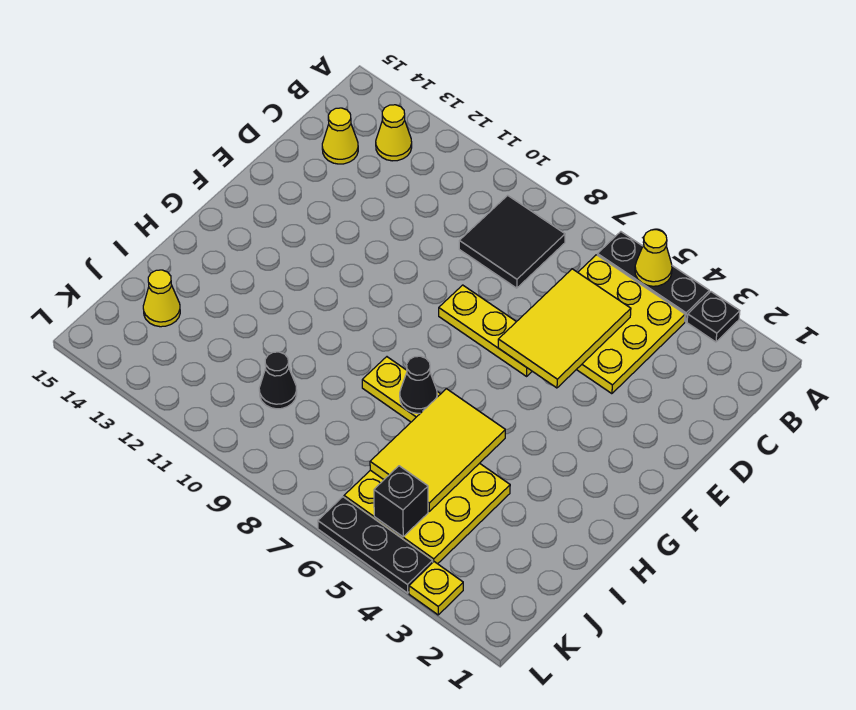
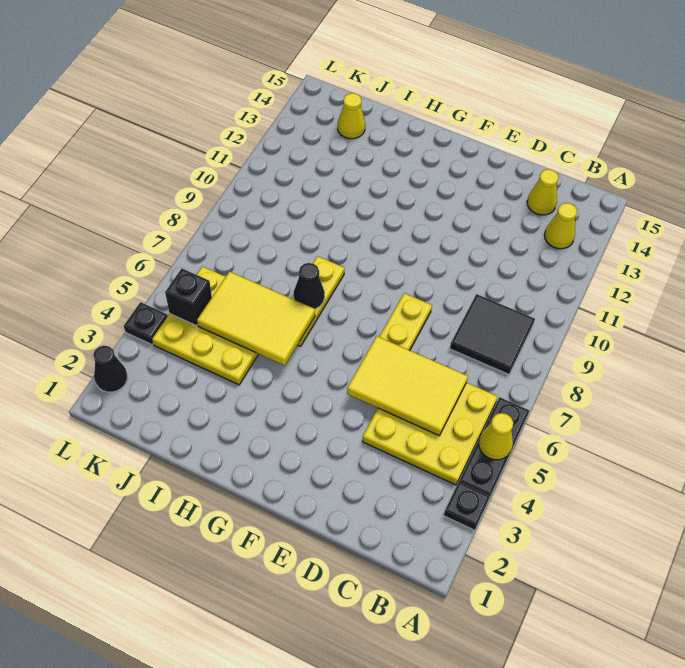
black 1x1 cone [259,352,297,409] -> black 1x1 cone moved to [93,346,128,392]
yellow 1x1 plate [409,562,463,615] -> none
black 1x3 plate [318,497,433,593] -> black 1x1 plate [124,302,168,344]

